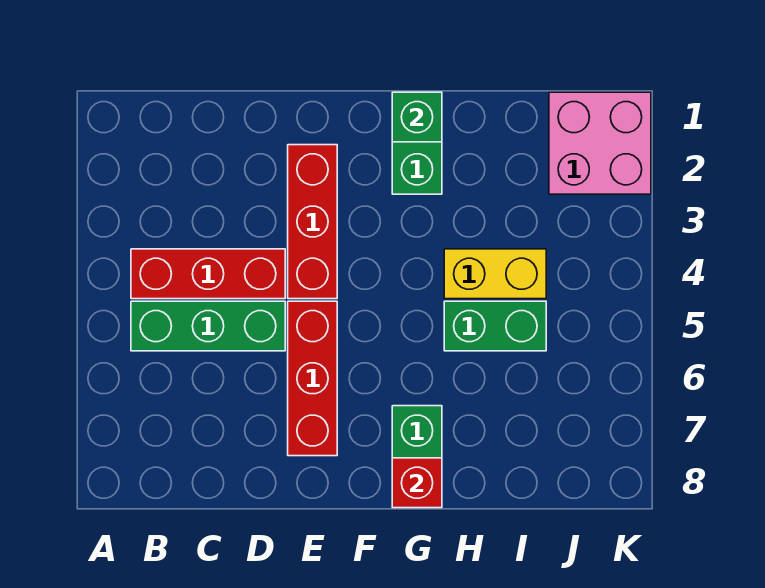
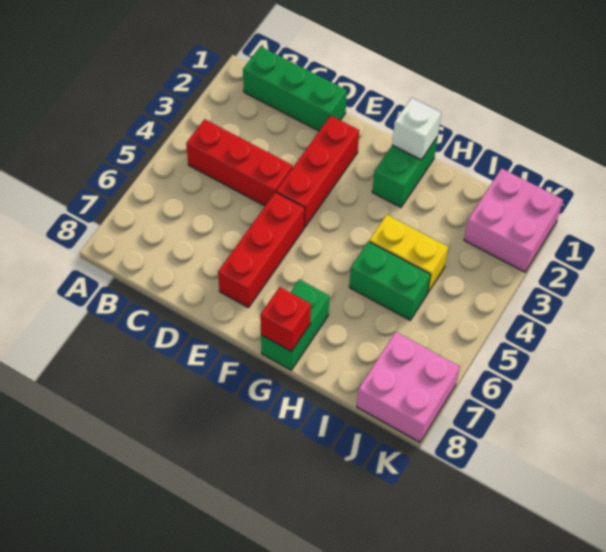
green 1x3 brick [131,301,285,351] -> green 1x3 brick moved to [243,46,347,131]
green 1x1 brick [392,92,442,142] -> white 1x1 brick [392,98,441,160]
none -> pink 2x2 brick [357,332,460,442]

